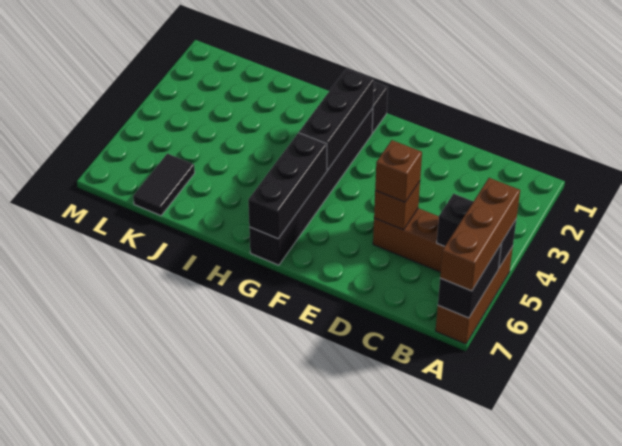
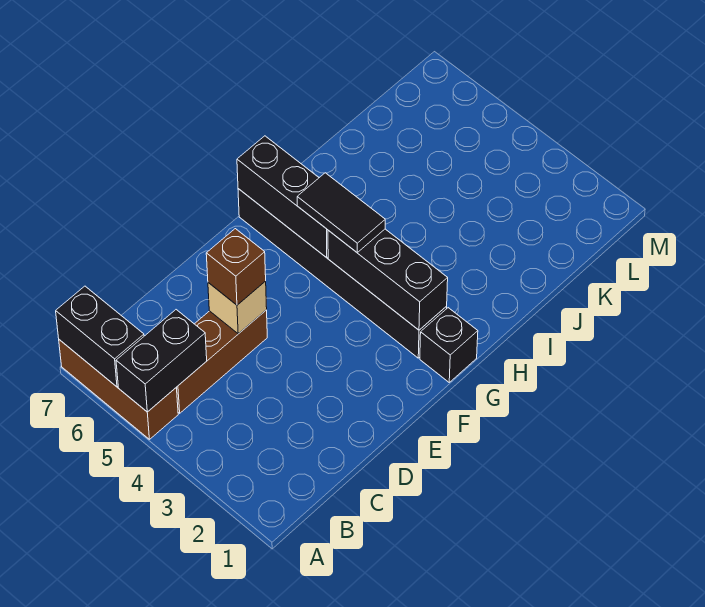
brown 1x3 brick [440,178,520,291] -> none
brown 1x1 brick [374,181,420,230] -> tan 1x1 brick [208,281,267,334]
black 1x2 tile [133,154,195,216] -> black 1x2 tile moved to [297,173,385,252]

